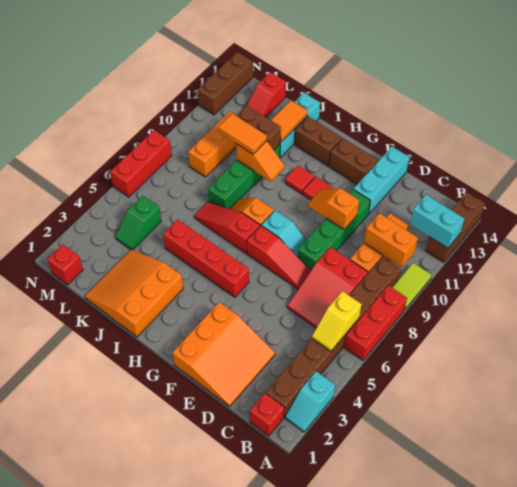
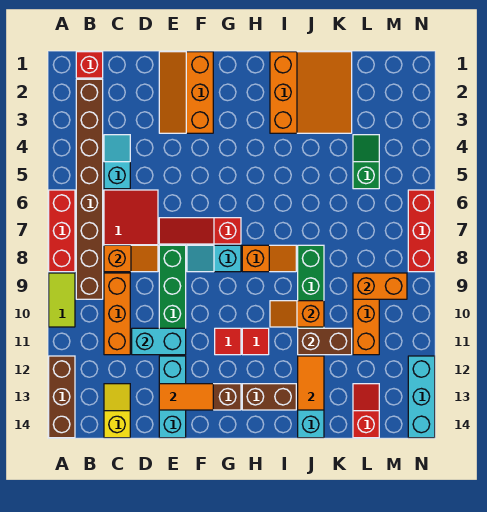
cyan 1x2 slope [285,371,335,432] -> cyan 1x2 slope moved to [104,135,130,189]
cyan 1x2 brick [410,195,464,248] -> cyan 1x2 brick moved to [132,328,186,355]
yellow 1x2 slope [312,291,362,351] -> yellow 1x2 slope moved to [104,384,130,438]
orange 1x2 brick [364,213,418,267] -> orange 1x2 brick moved to [353,273,407,299]
orange 3x3 slope [172,302,275,407] -> orange 2x3 slope [159,52,213,133]
orange 1x2 slope [308,188,359,229] -> orange 1x2 slope moved to [104,245,158,272]
red 1x4 brick [163,219,249,297] -> none
red 1x3 slope [195,202,260,253] -> none
orange 1x2 tile [219,113,267,154] -> orange 1x2 tile moved to [159,384,213,410]
red 1x1 brick [47,244,83,285] -> none
brown 1x3 brick [198,52,253,115] -> cyan 1x3 brick [408,356,435,438]

